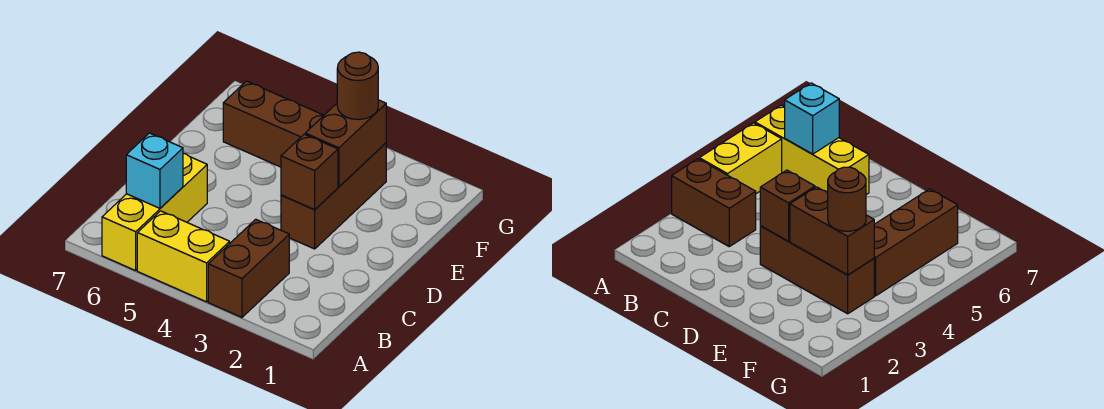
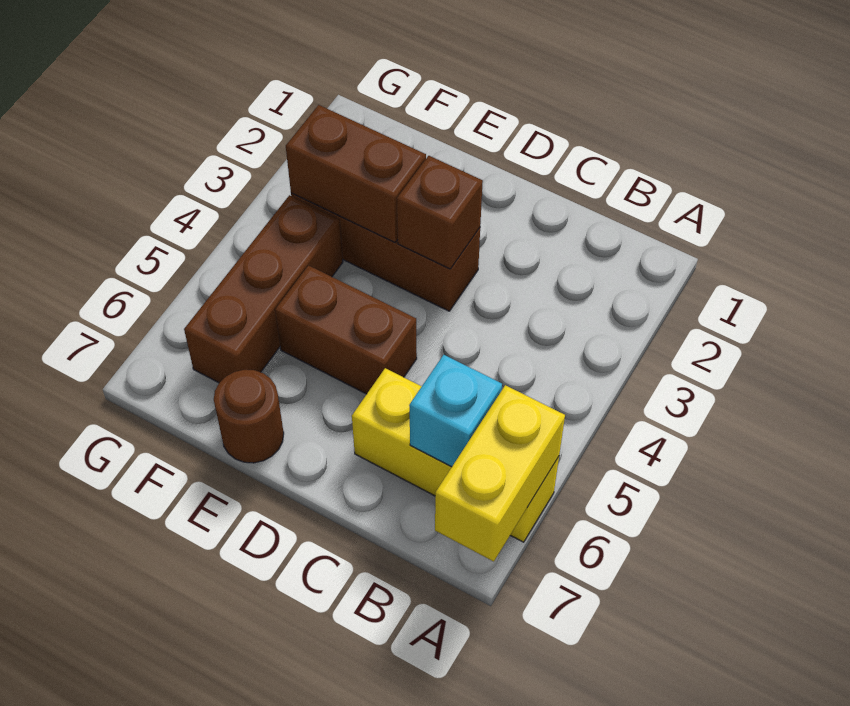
brown 1x2 brick [208,219,289,317] -> brown 1x2 brick moved to [275,266,417,394]
yellow 1x2 brick [137,211,230,302] -> yellow 1x2 brick moved to [435,385,565,562]
brown 1x1 round brick [337,52,378,120] -> brown 1x1 round brick moved to [214,370,284,463]

